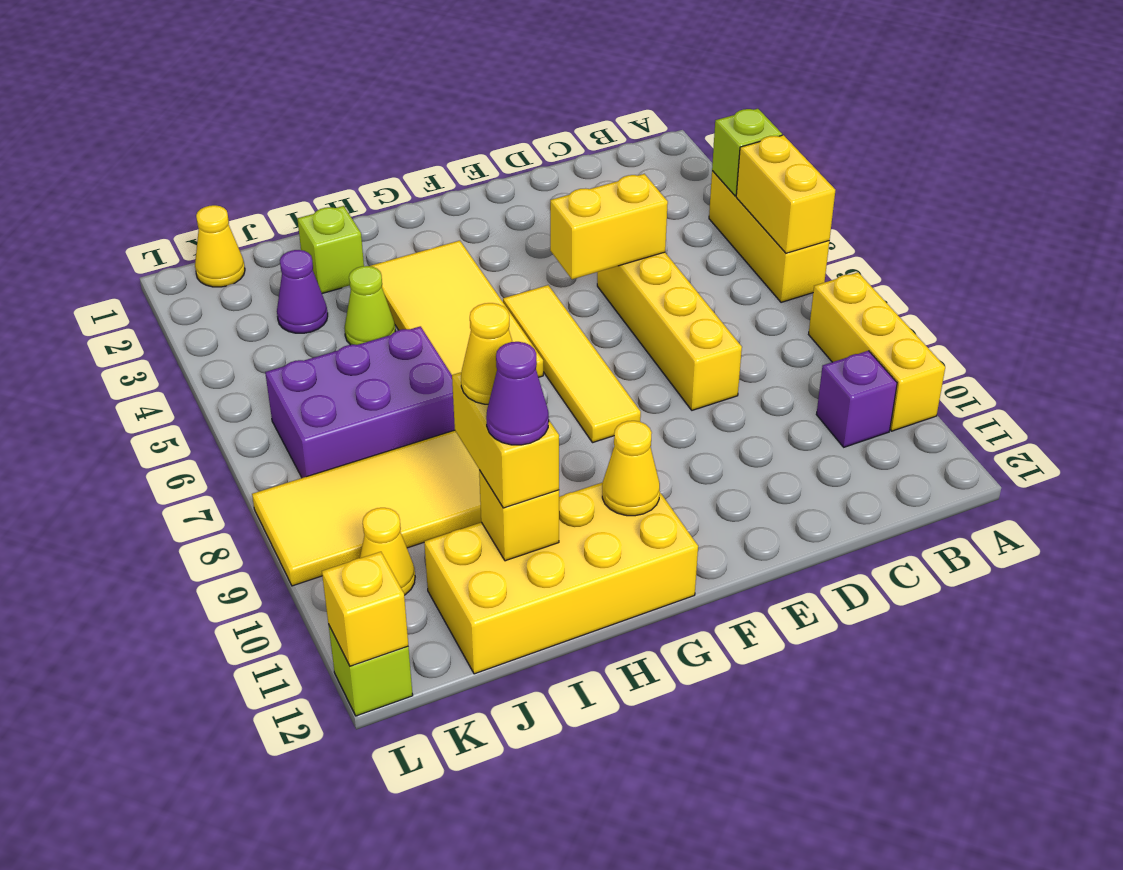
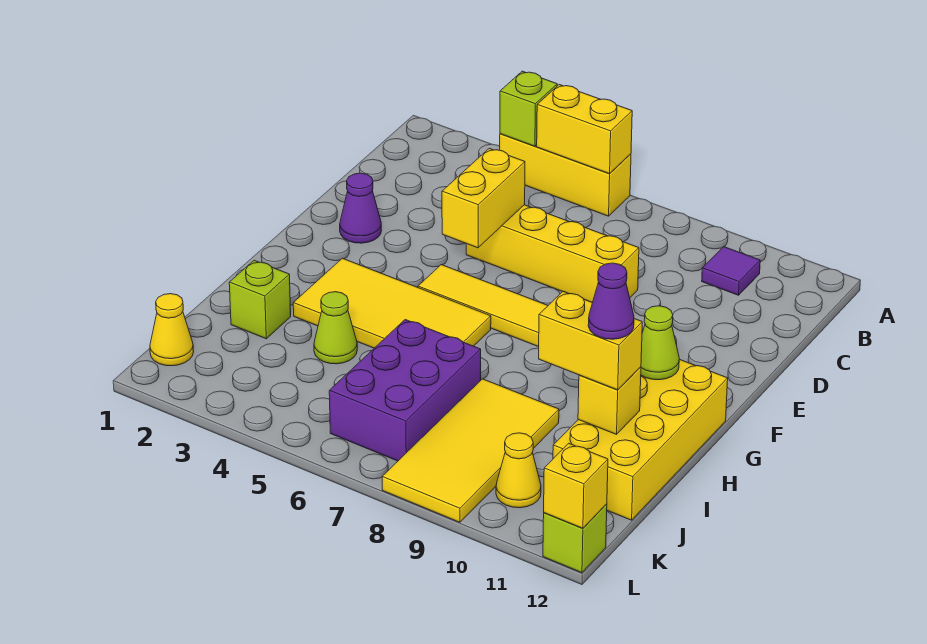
yellow 1x3 brick [809,272,945,431] -> none
purple 1x1 brick [816,351,897,447] -> purple 1x1 tile [702,247,760,295]
yellow 1x1 cone [602,421,660,516] -> lime 1x1 cone [641,306,679,380]
yellow 1x1 cone [461,303,512,404] -> none
purple 1x1 cone [277,250,328,333] -> purple 1x1 cone moved to [340,173,382,243]

